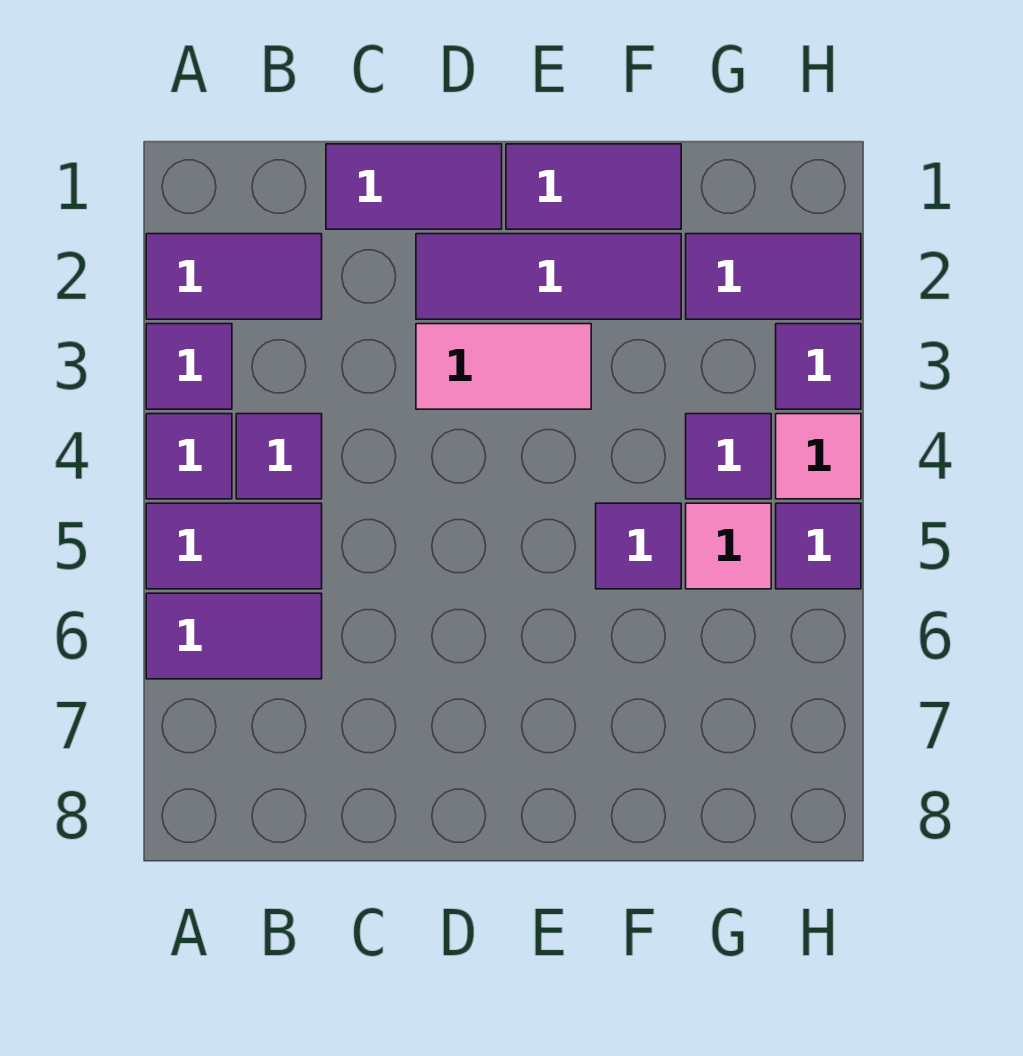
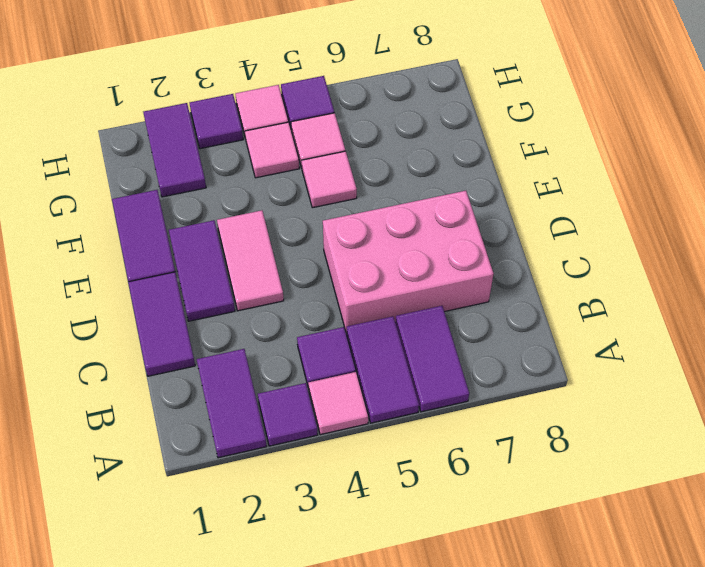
purple 1x1 tile [146,414,232,499] -> pink 1x1 tile [308,372,368,435]
none -> pink 2x3 brick [323,191,494,333]
purple 1x3 tile [416,234,681,319] -> purple 1x2 tile [169,220,235,321]
purple 1x1 tile [596,503,681,589] -> pink 1x1 tile [302,151,357,208]
purple 1x1 tile [686,414,771,499] -> pink 1x1 tile [245,122,299,178]

